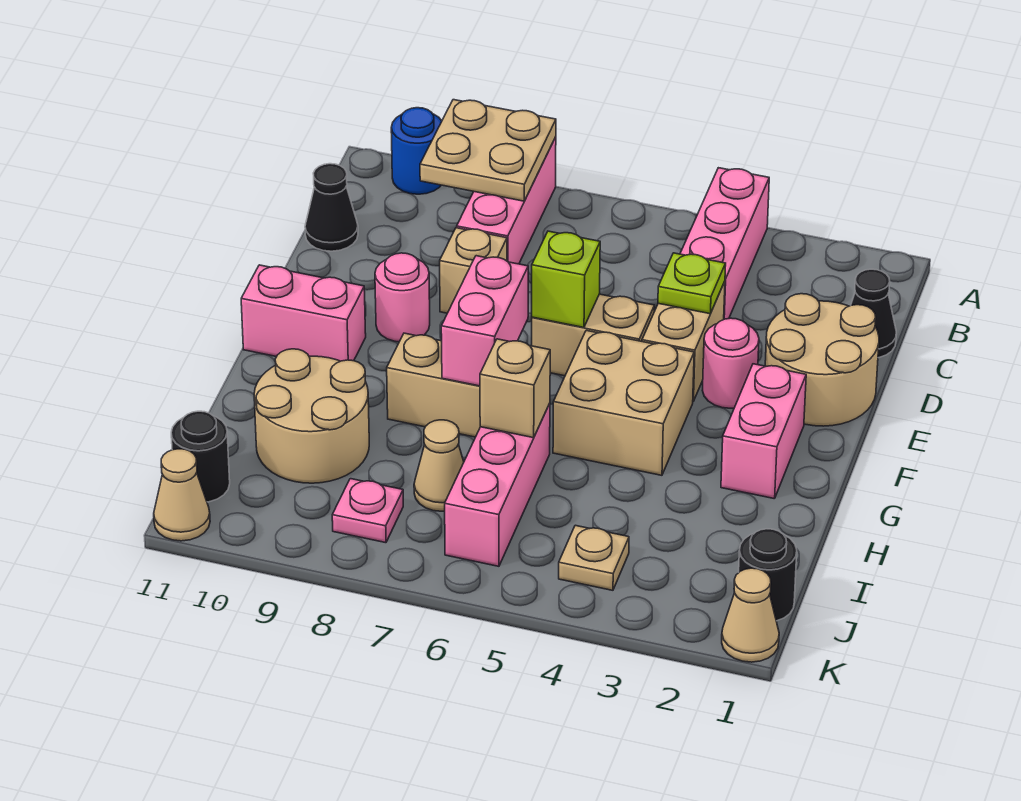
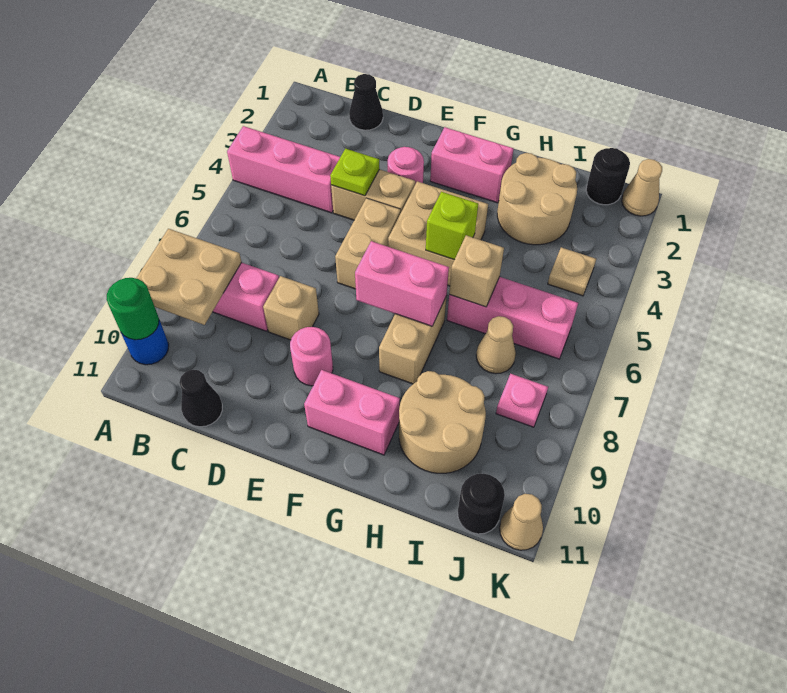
none -> green 1x1 round brick [107,278,159,340]
tan 2x2 round brick [765,294,879,426] -> tan 2x2 round brick moved to [497,153,577,245]
lime 1x1 brick [532,231,600,327] -> lime 1x1 brick moved to [426,192,478,260]
pink 1x2 brick [241,265,366,361] -> pink 1x2 brick turned to [304,370,400,455]

